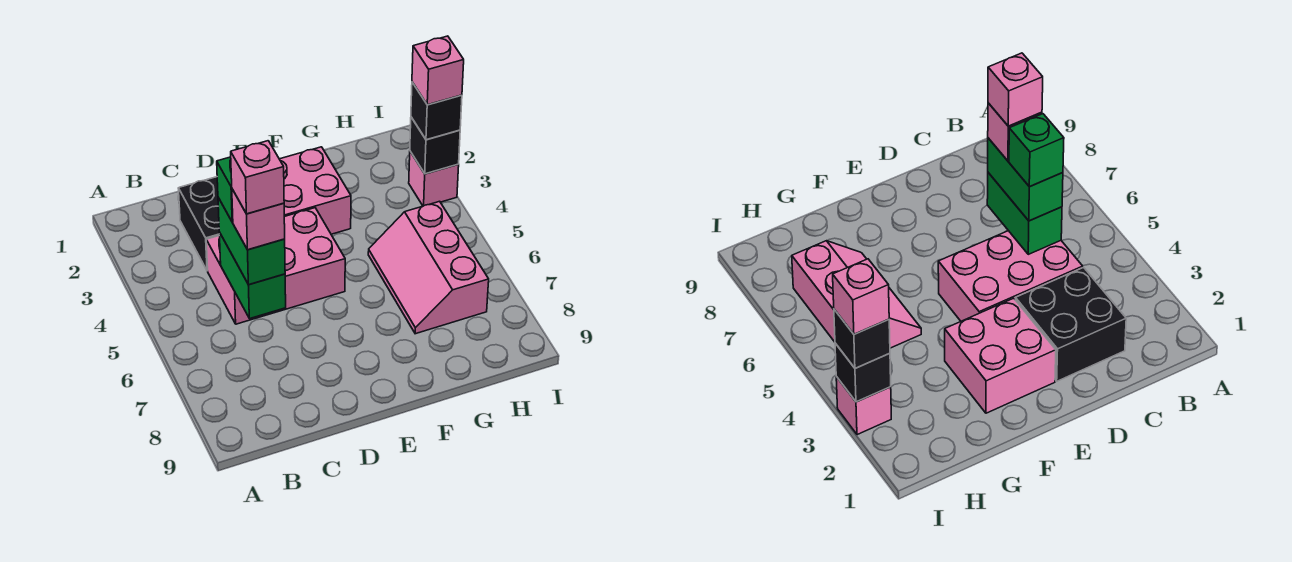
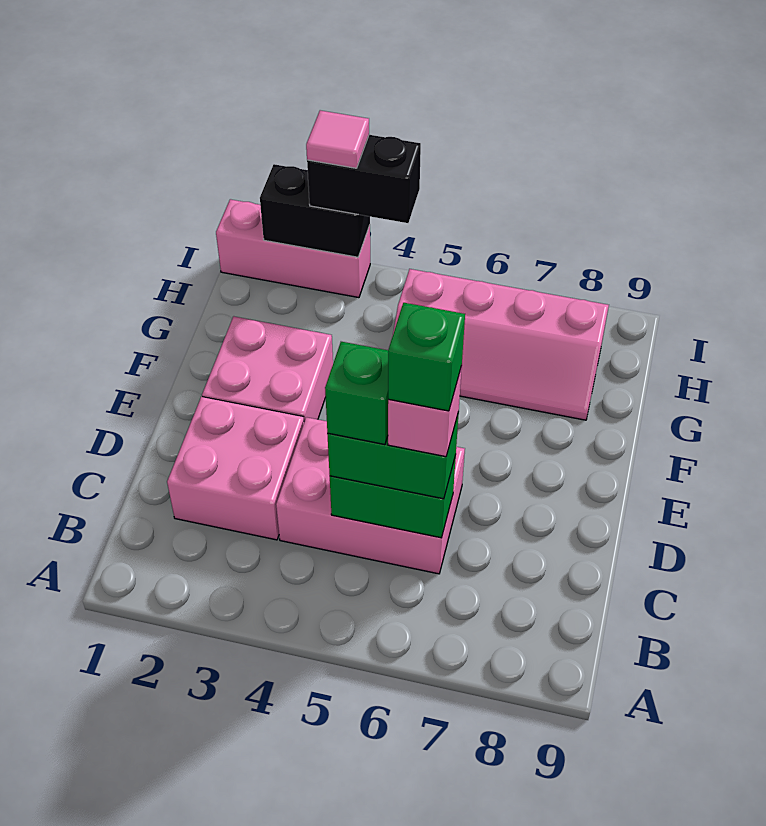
black 2x2 brick [178,177,219,271] -> pink 2x2 brick [167,397,304,540]
pink 2x3 brick [206,208,345,324] -> pink 2x3 brick turned to [276,417,465,574]
pink 1x1 brick [231,141,284,214] -> green 1x1 brick [388,303,465,411]
pink 2x3 slope [368,201,489,334] -> pink 2x4 slope [393,269,609,420]
pink 1x1 brick [409,152,459,206] -> pink 1x3 brick [216,199,370,298]
black 1x1 brick [410,117,460,174] -> black 1x2 brick [260,164,370,257]
black 1x1 brick [411,82,462,140] -> black 1x2 brick [307,135,421,223]
pink 1x1 brick [412,36,464,105] -> pink 1x1 tile [306,110,369,168]

